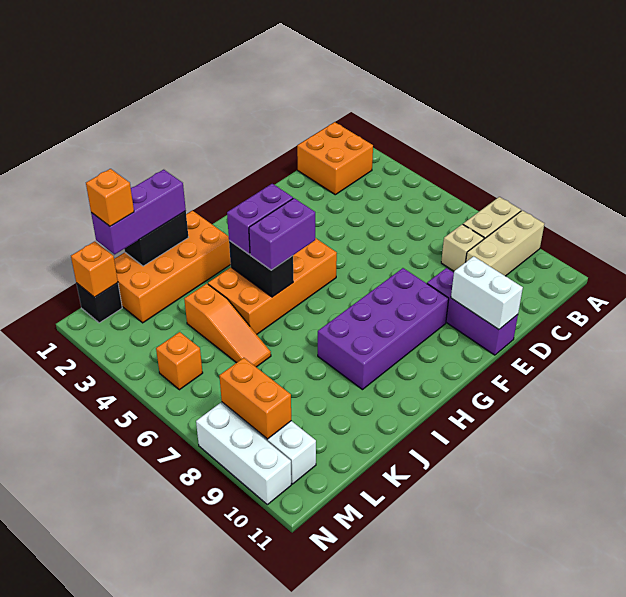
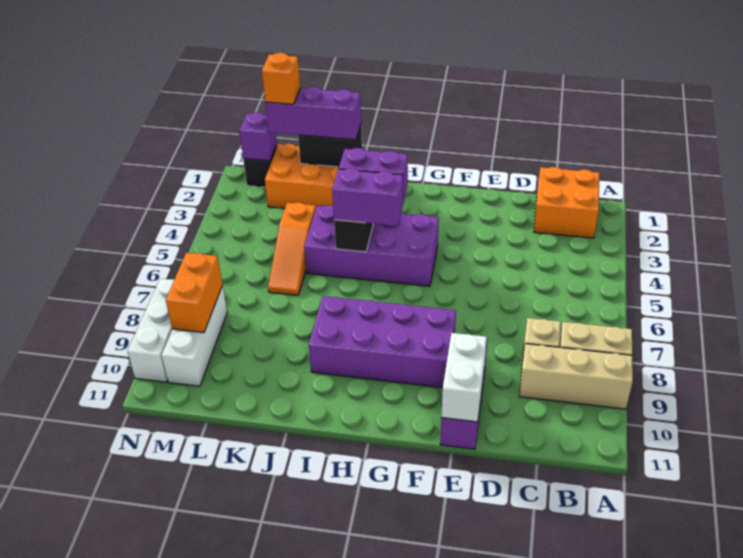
orange 2x4 brick [208,238,337,334] -> purple 2x4 brick [304,205,439,286]
orange 1x1 brick [71,241,118,297] -> purple 1x1 brick [239,112,277,161]
orange 1x1 brick [156,332,203,390] -> none

